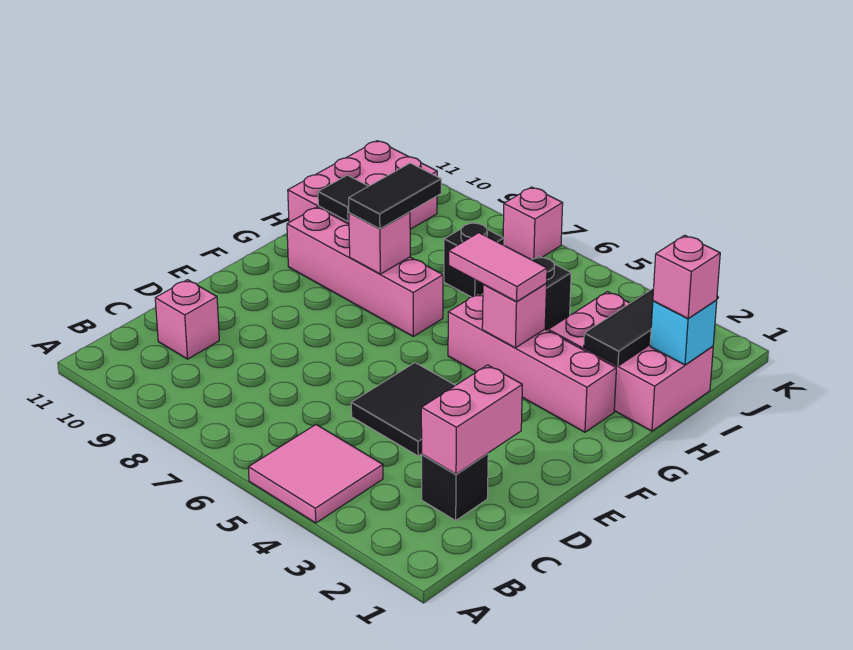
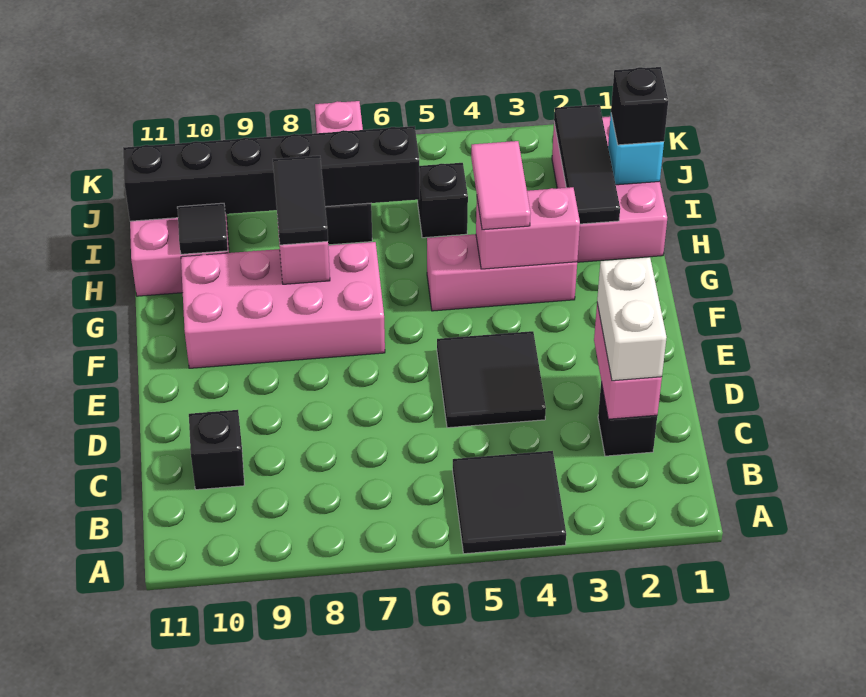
pink 2x2 tile [248,425,383,523] -> black 2x2 tile [453,451,566,554]
none -> white 1x2 brick [597,257,667,381]
pink 1x1 brick [155,280,219,359] -> black 1x1 brick [189,410,244,490]
pink 1x4 brick [448,294,616,432] -> pink 1x3 brick [427,234,577,311]
pink 1x1 brick [482,284,547,348] -> pink 1x2 brick [476,187,580,269]
pink 1x2 tile [449,233,547,302] -> pink 1x2 tile turned to [471,141,531,230]
pink 1x4 brick [287,207,443,336] -> pink 2x4 brick [181,242,385,368]
pink 2x3 brick [548,292,713,431] -> pink 2x3 brick turned to [552,117,667,262]
pink 1x1 brick [653,235,720,319] -> black 1x1 brick [611,67,668,145]
none -> black 1x6 brick [123,126,420,221]

